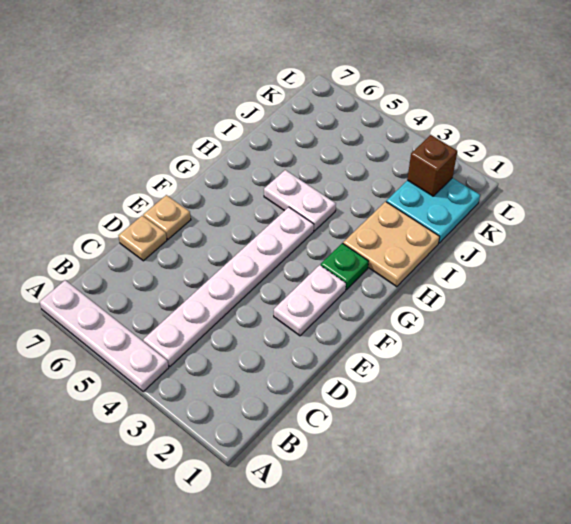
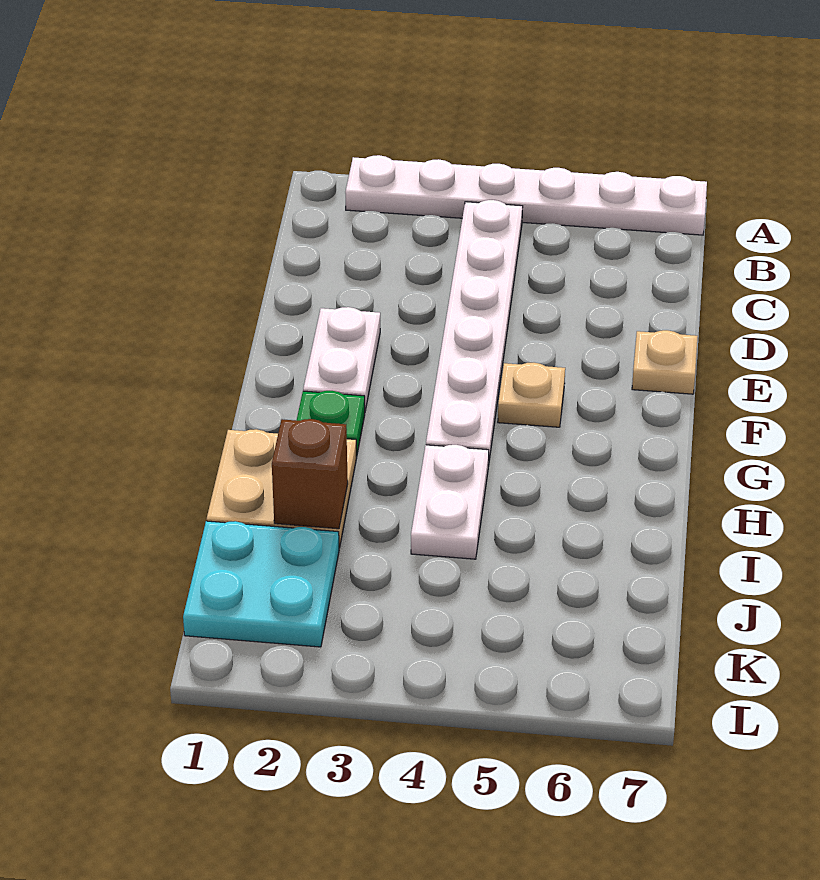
white 1x4 plate [40,280,169,392] -> white 1x6 plate [345,155,707,235]
tan 1x1 plate [118,216,167,261] -> tan 1x1 plate moved to [498,363,565,427]
white 1x2 plate [264,170,336,231] -> white 1x2 plate turned to [411,445,489,559]
brown 1x1 brick [407,135,457,196] -> brown 1x1 brick moved to [272,419,348,529]

